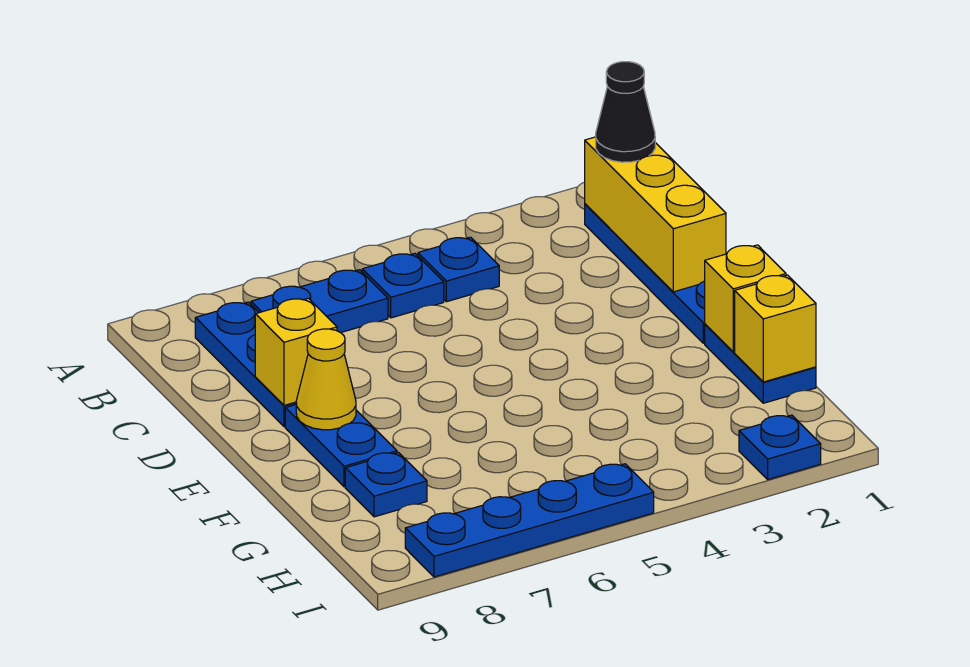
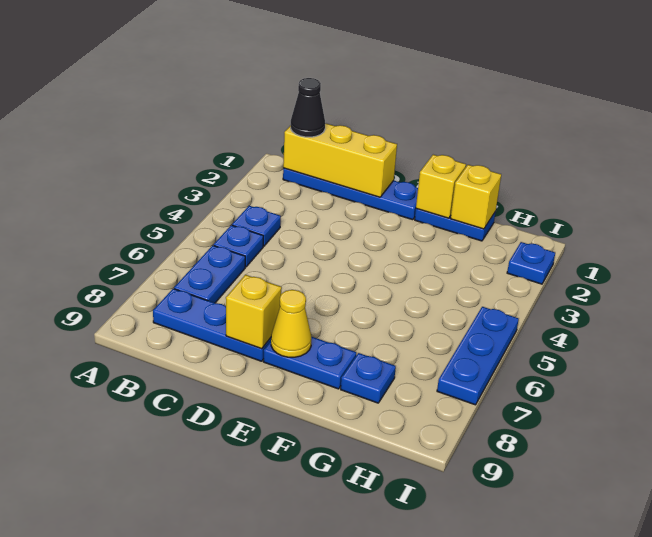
blue 1x4 plate [405,464,654,577] -> blue 1x3 plate [437,307,519,405]

